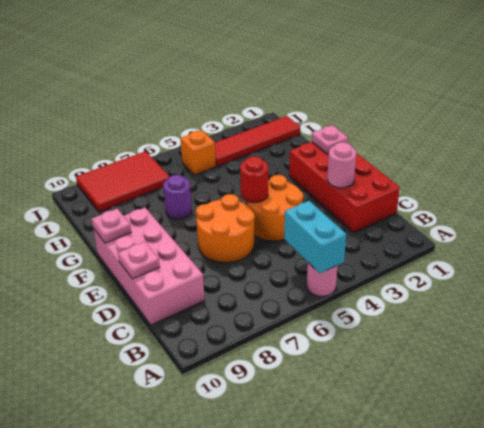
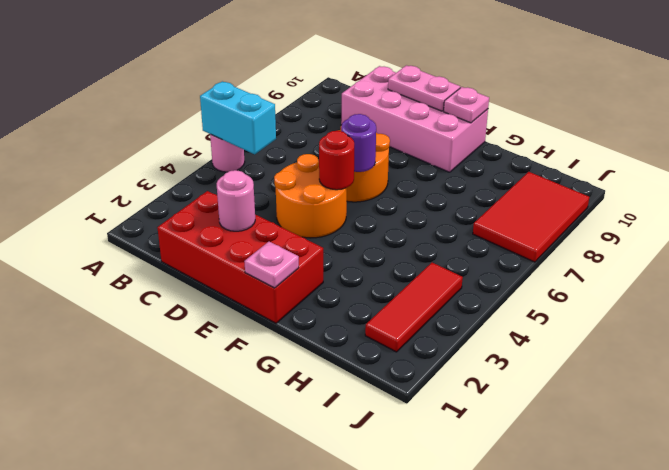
pink 1x1 plate [118,242,160,279] -> pink 1x2 plate [388,65,460,111]
purple 1x1 round brick [163,175,192,219] -> purple 1x1 round brick moved to [341,114,376,172]
red 1x4 tile [215,116,300,166] -> red 1x3 tile [365,263,463,352]
orange 1x1 brick [180,130,216,175] -> none

